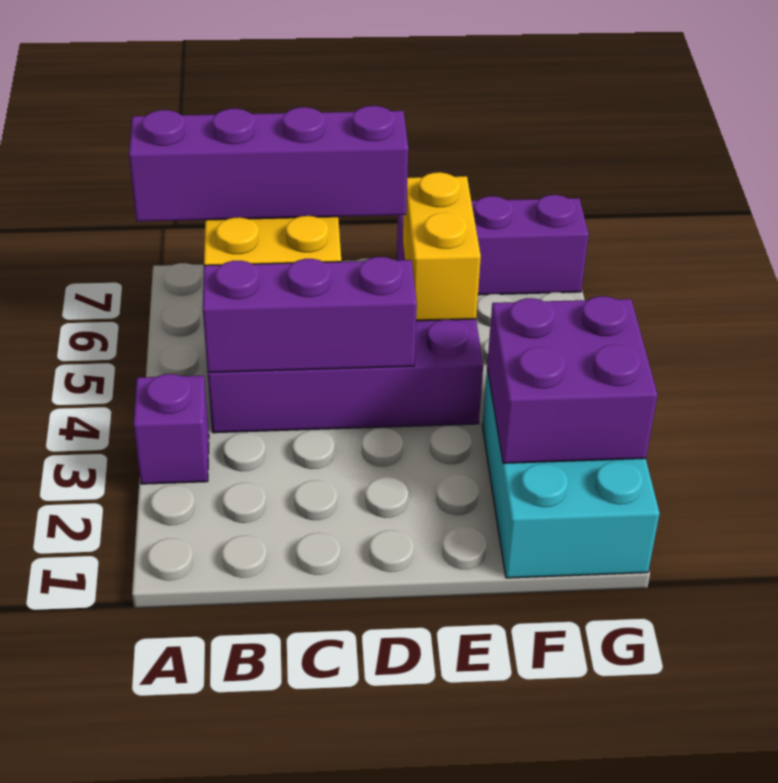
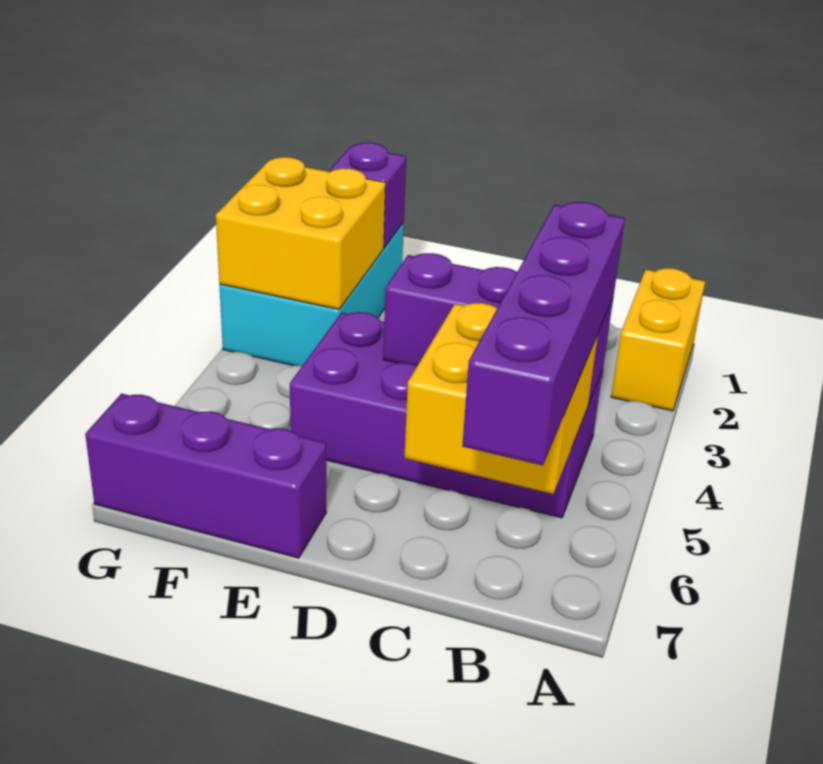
purple 1x1 brick [134,374,209,484] -> purple 1x1 brick moved to [329,143,406,248]
purple 1x4 brick [129,106,408,222] -> purple 1x4 brick turned to [462,202,625,465]
yellow 1x2 brick [402,172,481,321] -> yellow 1x2 brick moved to [611,268,705,411]
purple 2x2 brick [487,296,657,463] -> yellow 2x2 brick [216,157,385,309]

